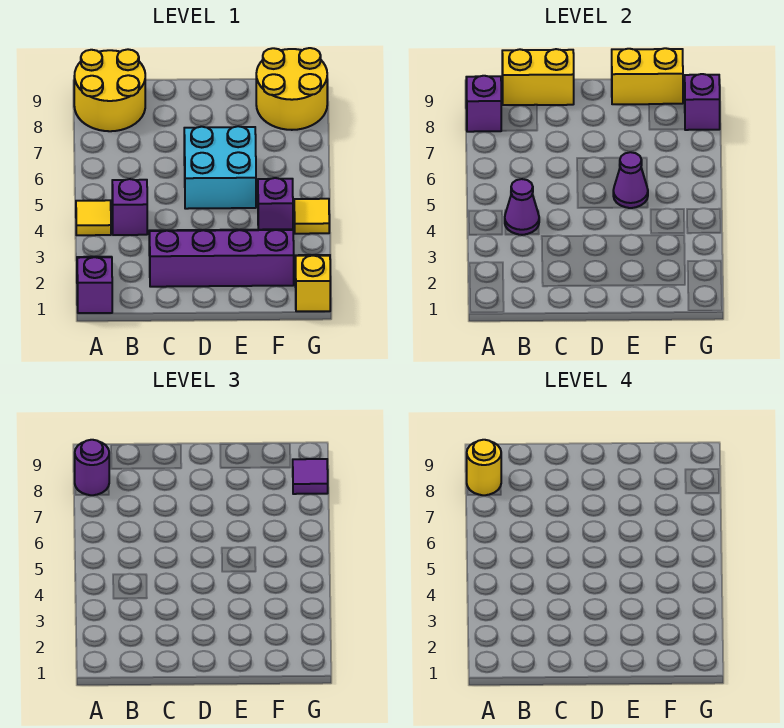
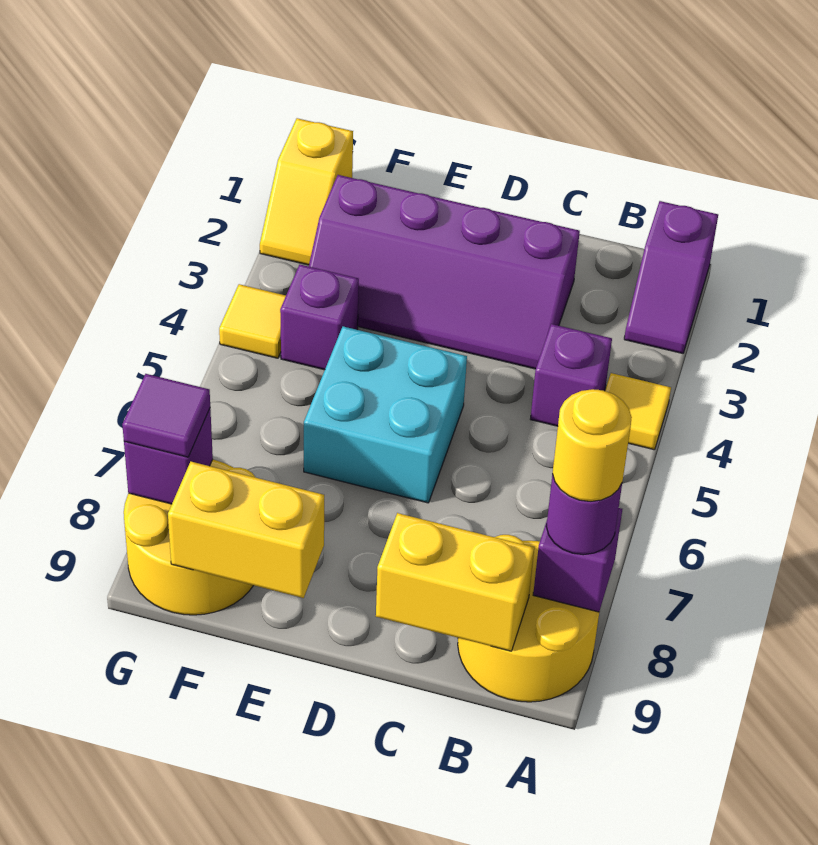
purple 1x1 cone [505,179,539,235] -> none
purple 1x1 cone [613,152,648,208] -> none

